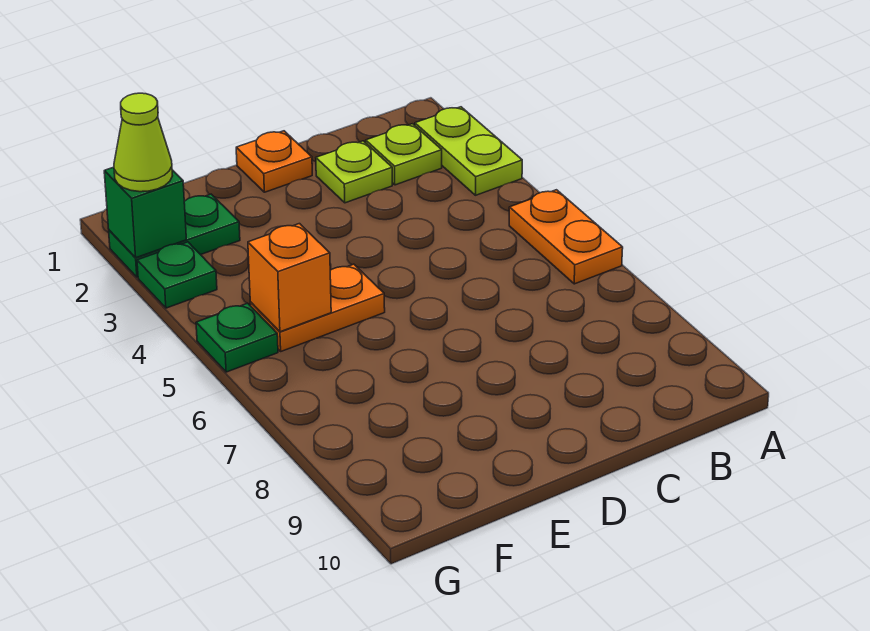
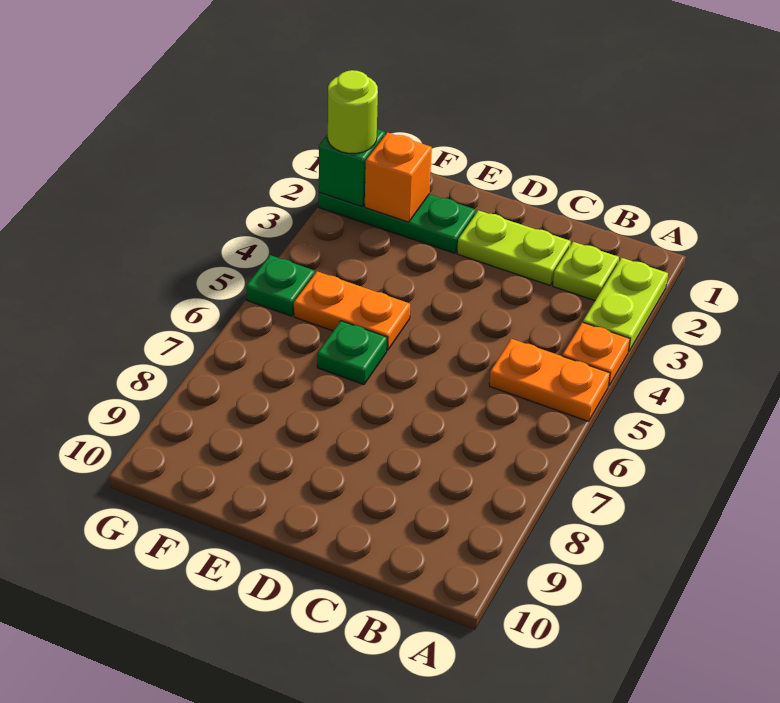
orange 1x2 plate [509,190,623,284] -> orange 1x2 plate turned to [489,339,610,421]
lime 1x1 plate [316,141,392,203] -> lime 1x2 plate [457,210,571,285]
orange 1x1 plate [236,131,312,192] -> orange 1x1 plate moved to [562,322,630,386]
green 1x2 plate [109,194,240,277] -> green 1x3 plate [319,192,476,253]
orange 1x1 brick [248,224,331,332] -> orange 1x1 brick moved to [365,132,432,222]
lime 1x1 cone [114,93,172,192] -> lime 1x1 round brick [328,70,378,153]
green 1x1 plate [137,242,217,308] -> green 1x1 plate moved to [317,321,387,385]

